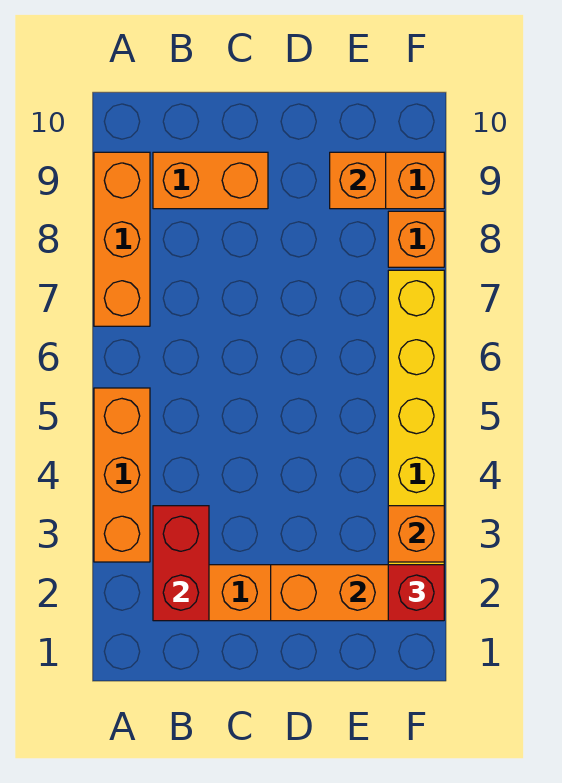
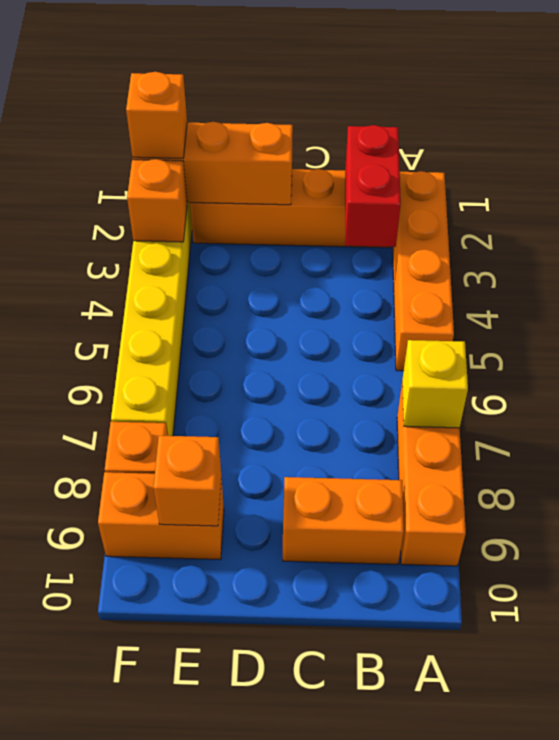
orange 1x3 brick [94,388,150,562] -> orange 1x4 brick [393,171,454,371]
none -> yellow 1x1 brick [402,340,468,428]
red 1x1 brick [388,565,444,621] -> orange 1x1 brick [126,72,187,158]

